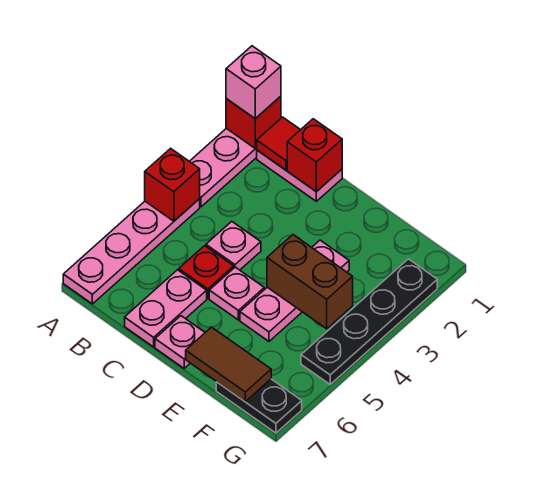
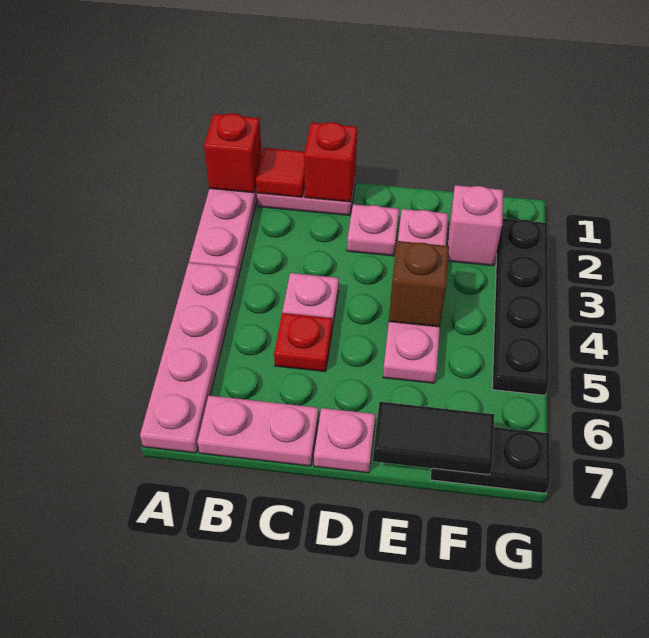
pink 1x1 brick [226,46,281,119] -> pink 1x1 brick moved to [447,185,503,266]
red 1x1 brick [145,148,200,221] -> none
pink 1x2 plate [125,270,207,347] -> pink 1x2 plate turned to [197,396,318,466]
pink 1x1 plate [209,267,264,320] -> pink 1x1 plate moved to [347,204,399,256]
pink 1x3 plate [240,240,349,341] -> pink 1x4 plate [383,209,448,383]
brown 1x2 brick [267,235,353,329] -> brown 1x1 brick [389,241,449,327]
brown 1x2 tile [186,327,271,401] -> black 1x2 tile [373,402,494,475]

